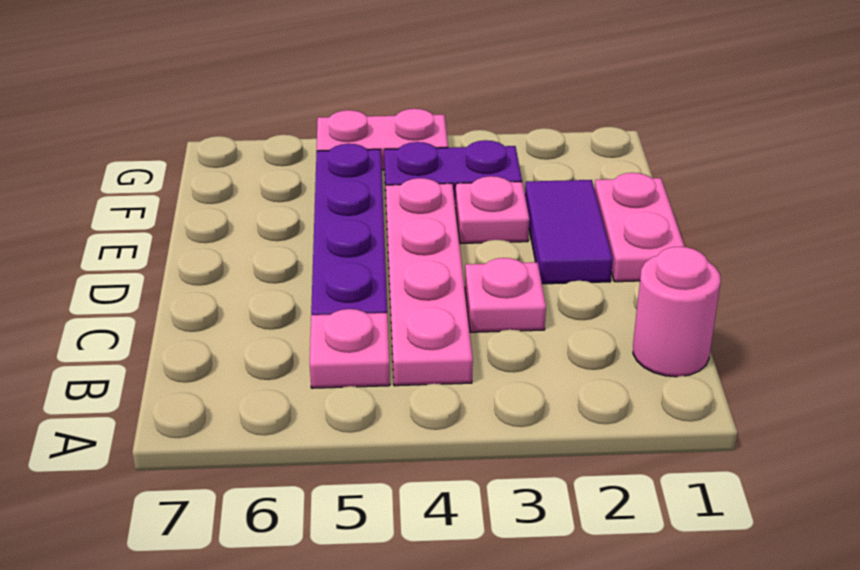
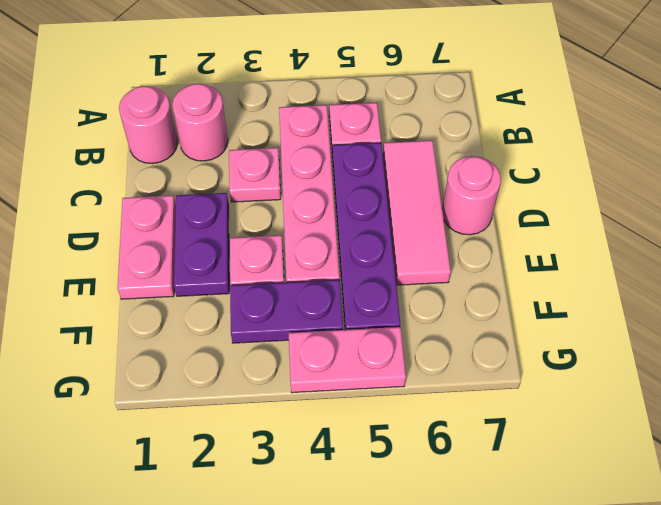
none -> pink 1x1 round brick [172,84,228,161]
none -> pink 1x3 tile [383,140,451,285]
purple 1x2 tile [525,180,613,284] -> purple 1x2 plate [174,193,229,296]
none -> pink 1x1 round brick [442,156,501,235]

